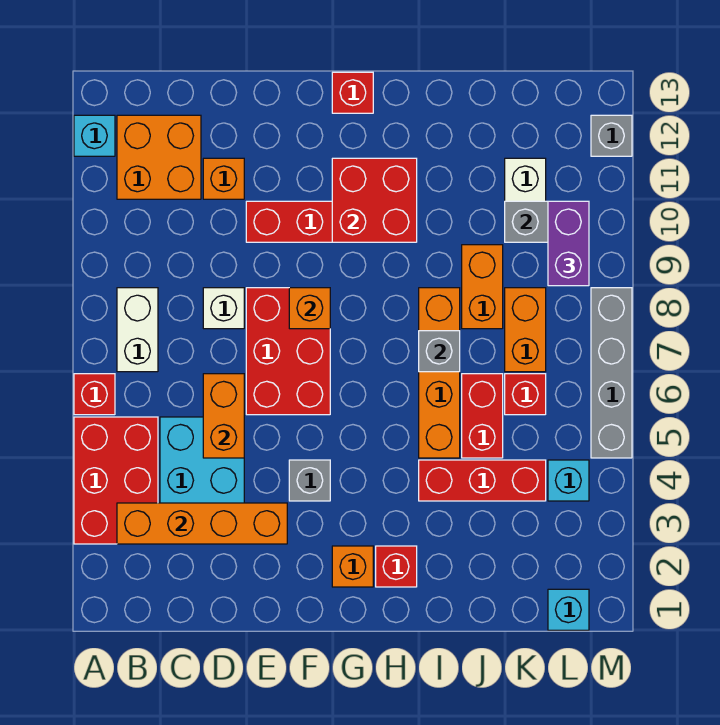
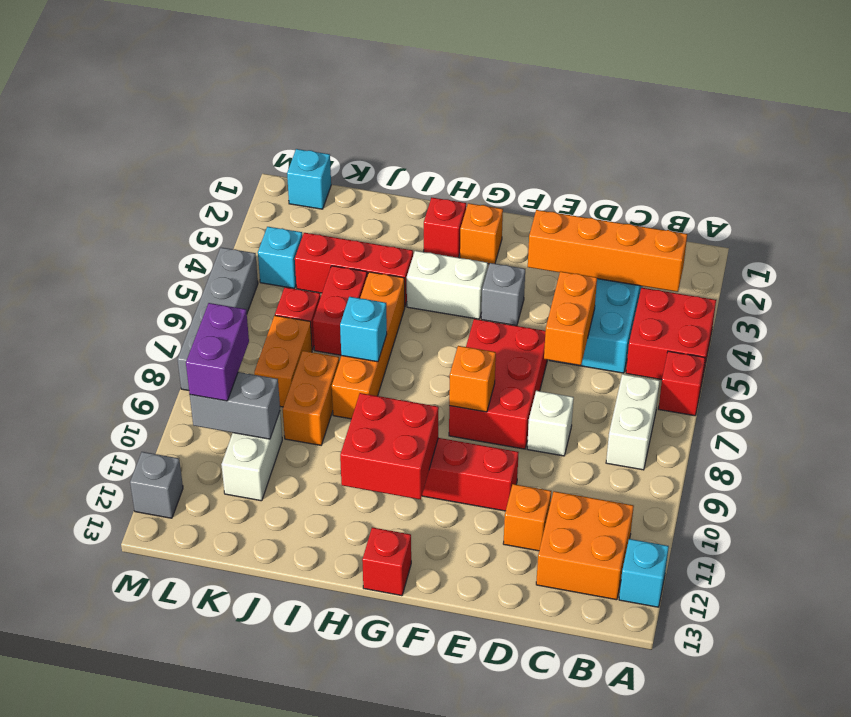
red 2x3 brick [74,417,158,544] -> red 2x2 brick [626,288,716,380]
none -> white 1x2 brick [407,251,488,319]
grey 1x1 brick [419,331,460,372] -> cyan 1x1 brick [340,297,387,362]

